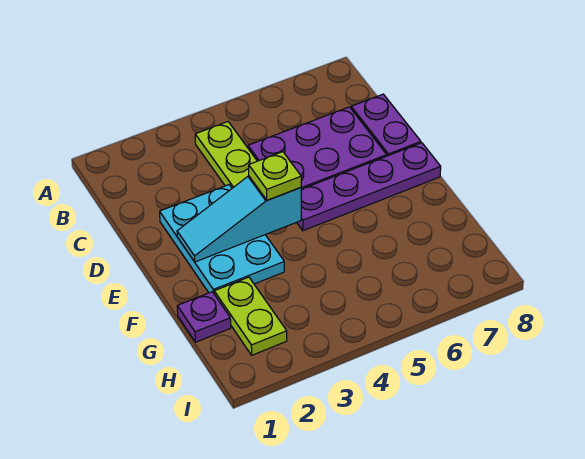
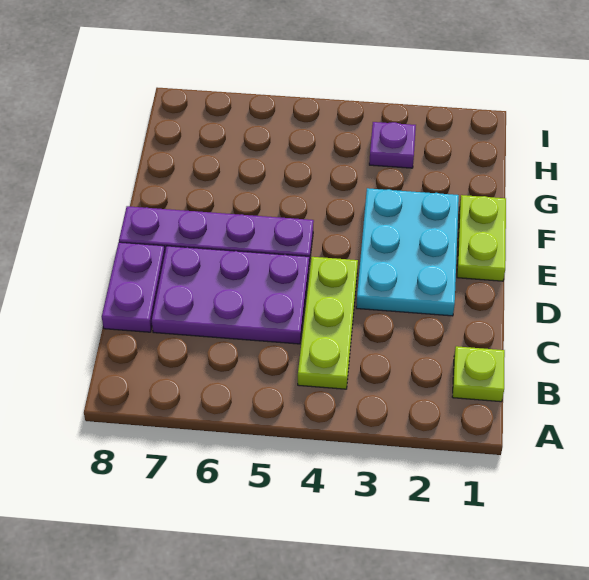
cyan 1x3 slope [177,176,301,262] -> none
lime 1x1 plate [249,152,301,200] -> lime 1x1 plate moved to [452,346,505,402]
purple 1x1 plate [177,292,231,342] -> purple 1x1 plate moved to [369,122,416,168]
lime 1x2 plate [214,277,287,355] -> lime 1x2 plate moved to [457,195,506,281]

